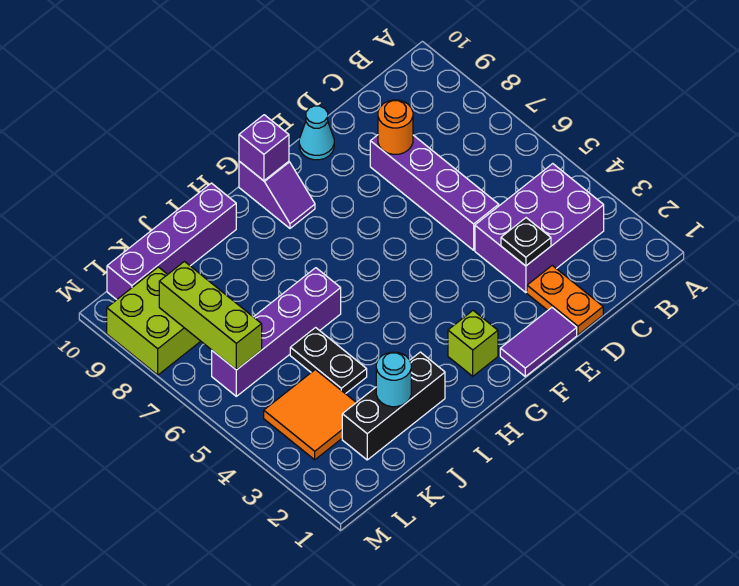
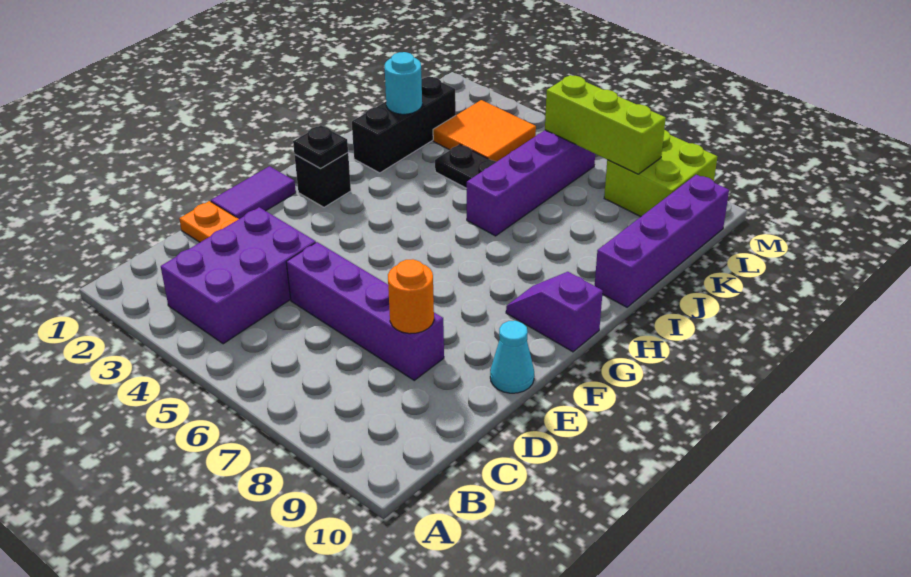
black 1x1 plate [501,218,551,266] -> black 1x1 plate moved to [293,125,348,168]
lime 1x1 brick [448,311,498,376] -> black 1x1 brick [295,153,351,207]
purple 1x1 brick [239,115,289,181] -> none

